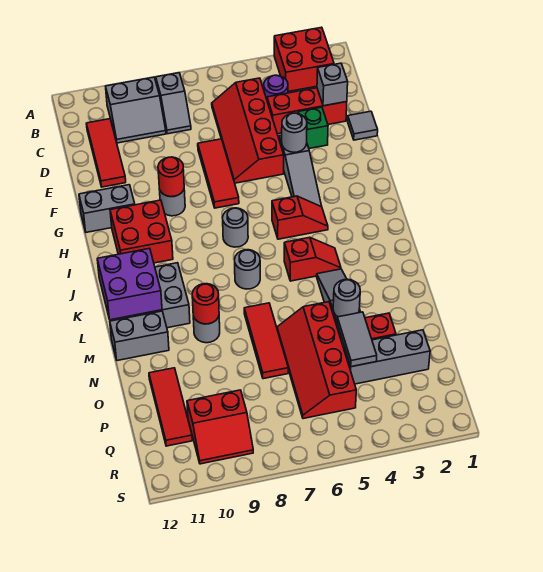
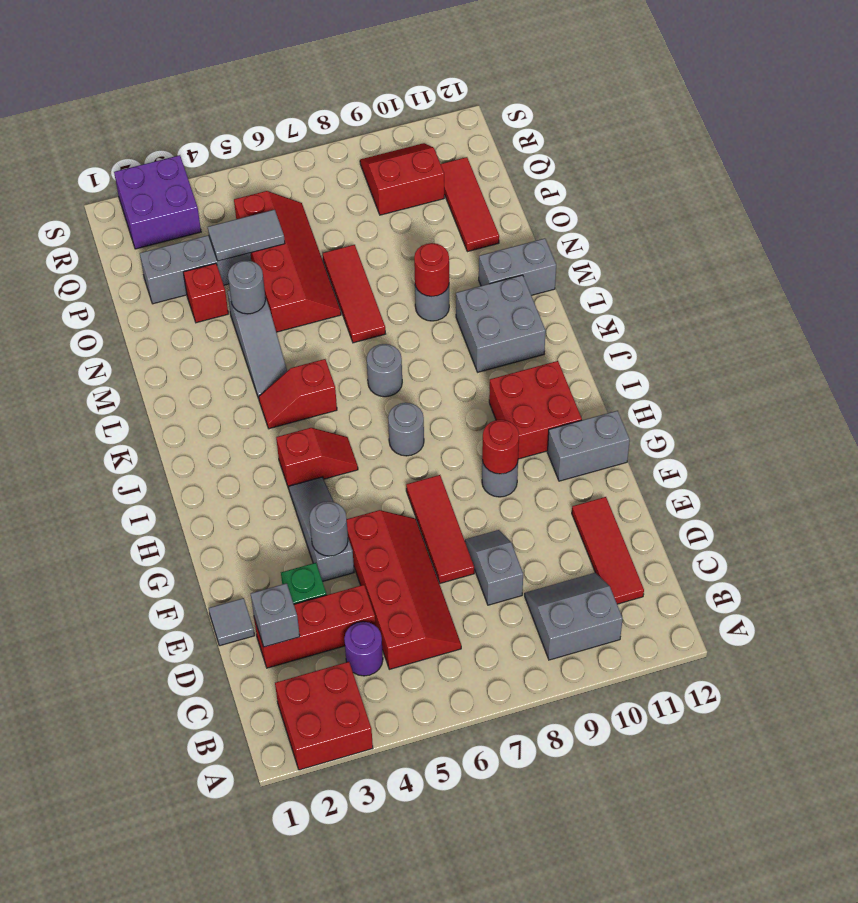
grey 1x2 slope [156,73,191,134] -> grey 1x2 slope moved to [465,530,523,605]
red 1x2 slope [272,196,328,239] -> red 1x2 slope turned to [276,428,358,489]
purple 2x2 brick [97,248,162,320] -> purple 2x2 brick moved to [114,155,201,249]
grey 1x2 tile [337,312,377,367] -> grey 1x2 tile turned to [208,210,285,261]

